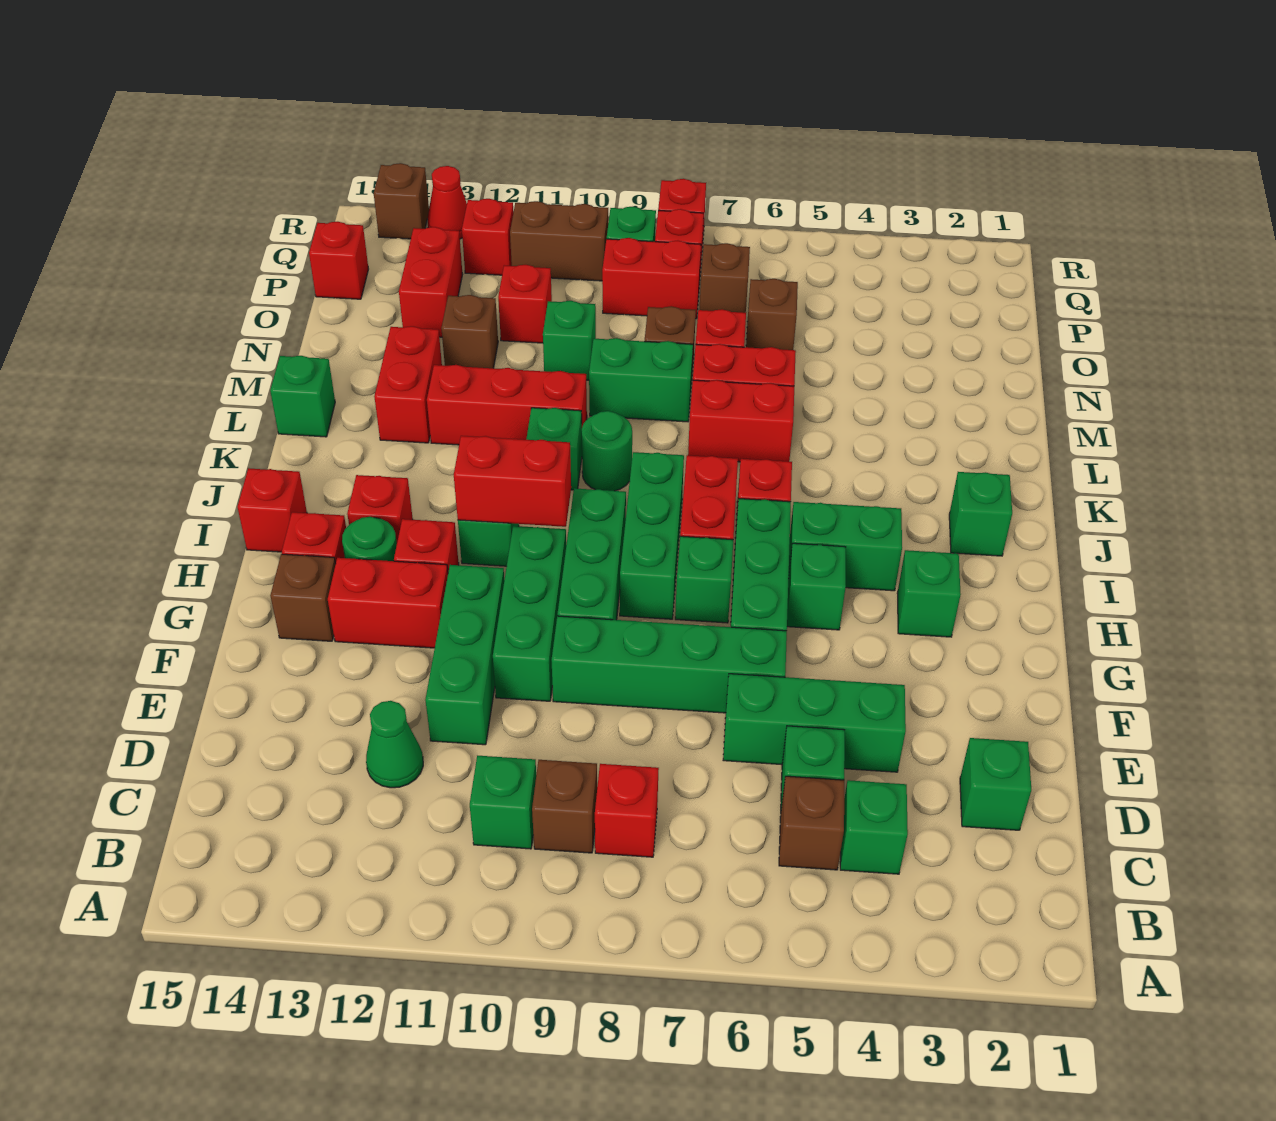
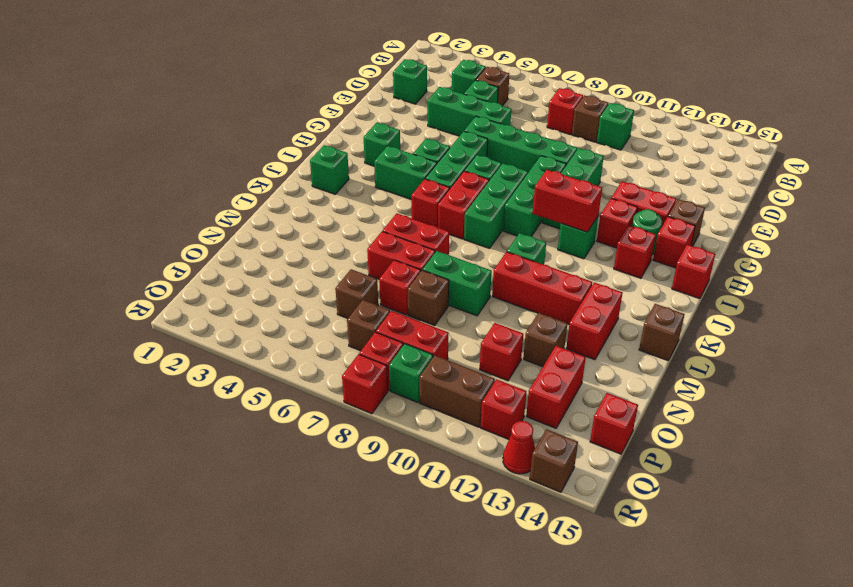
green 1x1 cone [366,701,423,788] -> none
green 1x3 brick [425,565,504,745] -> none
green 1x1 round brick [582,411,632,491] -> none
green 1x1 brick [270,356,335,437] -> brown 1x1 brick [639,304,685,361]
green 1x1 brick [543,301,596,380] -> none

